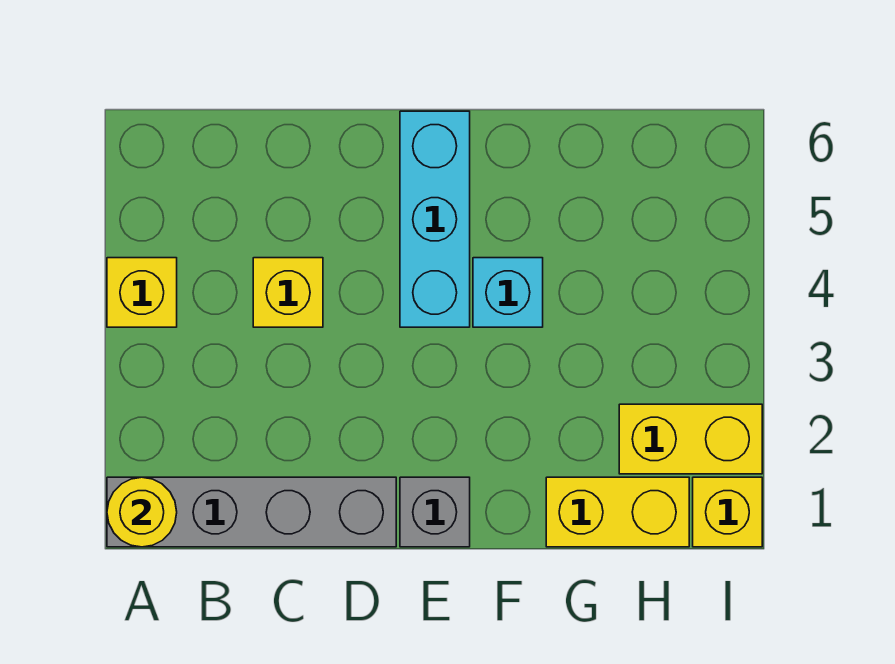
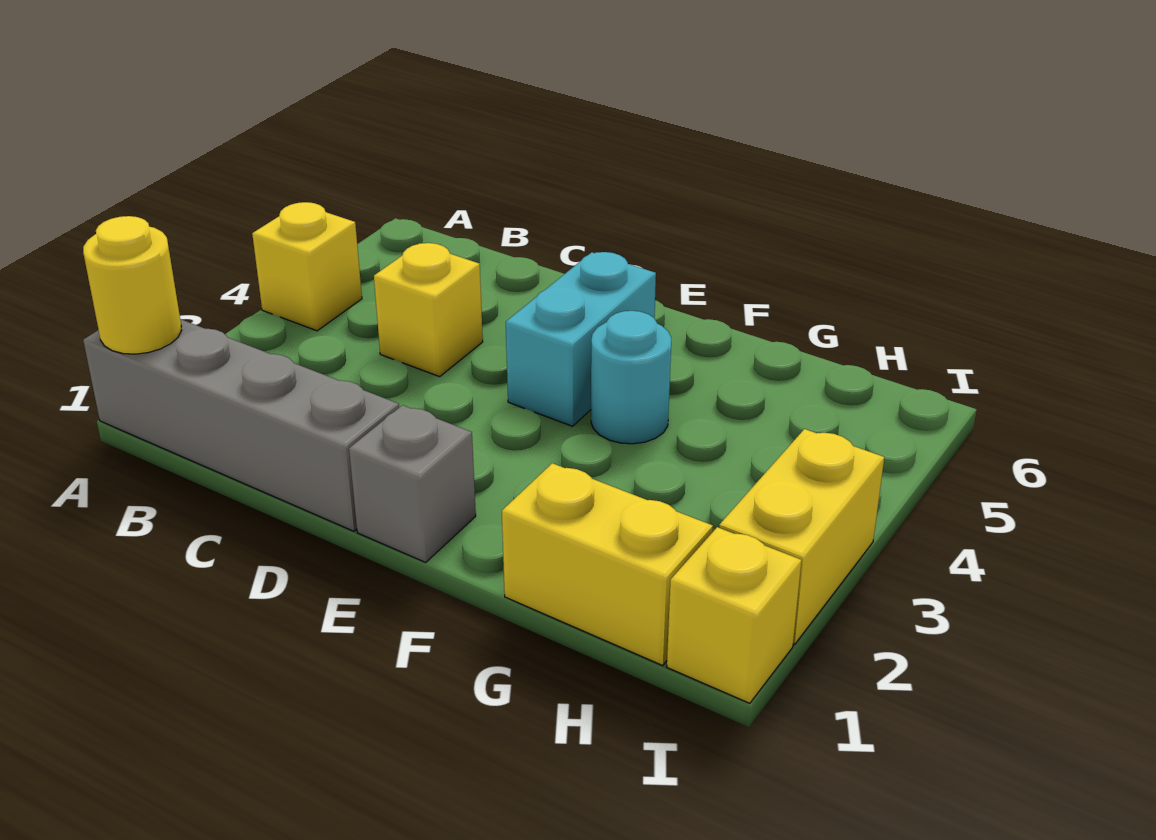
cyan 1x3 brick [400,111,470,327] -> cyan 1x2 brick [506,252,656,426]
cyan 1x1 brick [473,258,543,327] -> cyan 1x1 round brick [591,311,671,444]
yellow 1x2 brick [619,404,762,474] -> yellow 1x2 brick turned to [719,429,884,644]

